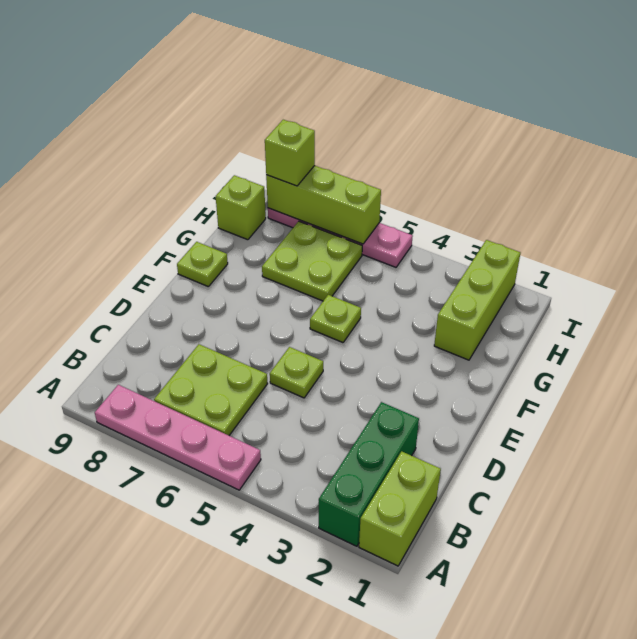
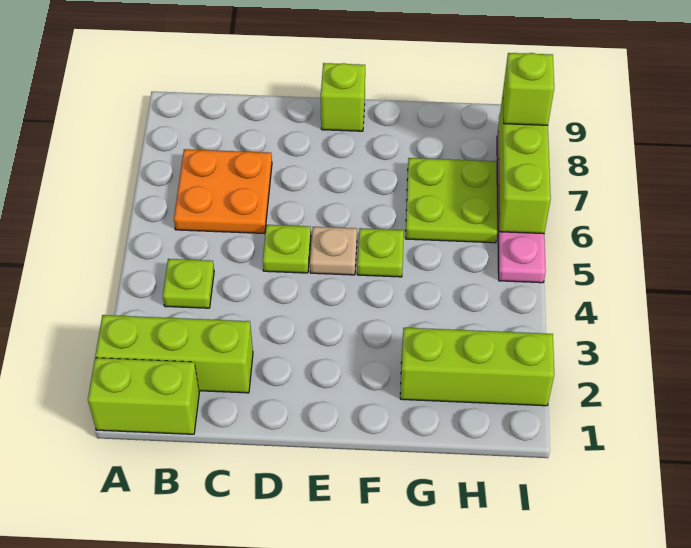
green 1x3 brick [319,402,419,546] -> lime 1x3 brick [95,315,253,393]
pink 1x4 plate [95,385,261,490] -> none
lime 2x2 plate [154,344,268,435] -> orange 2x2 plate [174,149,272,234]
none -> tan 1x1 plate [310,227,357,275]
lime 1x1 plate [177,242,228,286] -> lime 1x1 plate moved to [163,259,214,308]
lime 1x1 brick [216,175,266,240] -> lime 1x1 brick moved to [321,63,365,131]

